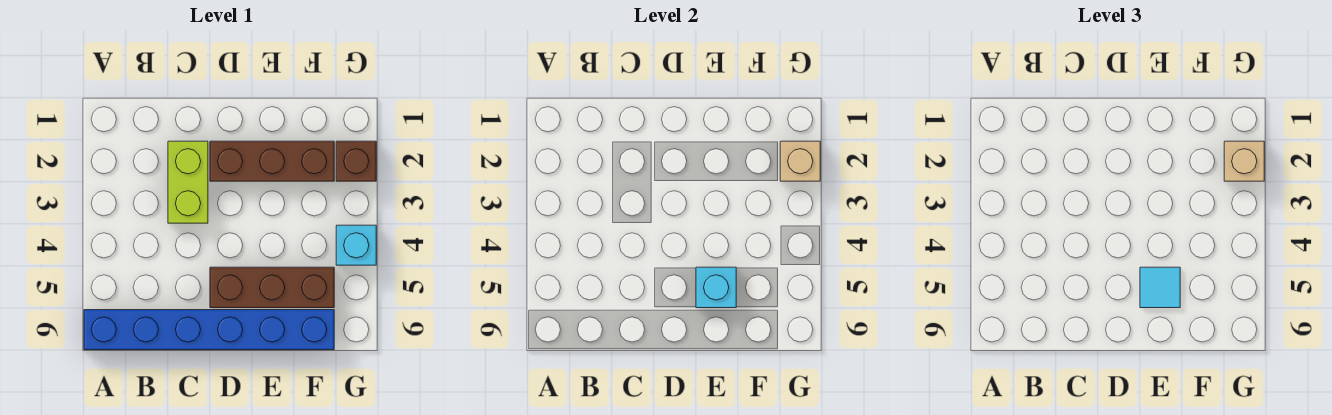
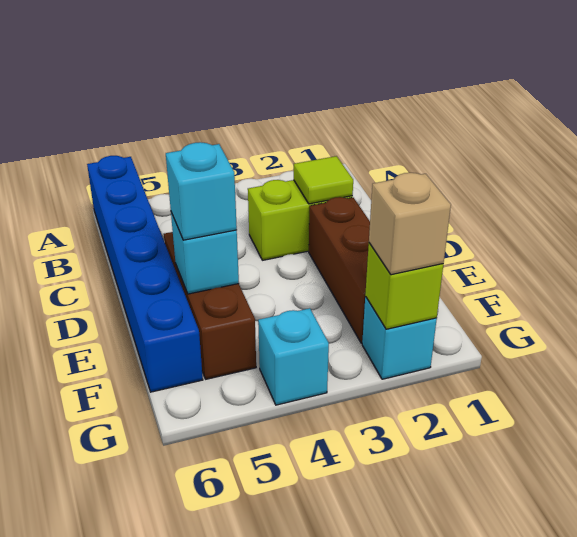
none -> lime 1x1 tile [294,156,353,204]
cyan 1x1 tile [1140,267,1180,308] -> cyan 1x1 brick [166,142,237,240]
brown 1x1 brick [336,141,376,181] -> cyan 1x1 brick [362,297,437,379]
tan 1x1 brick [780,141,820,181] -> lime 1x1 brick [365,243,443,329]

